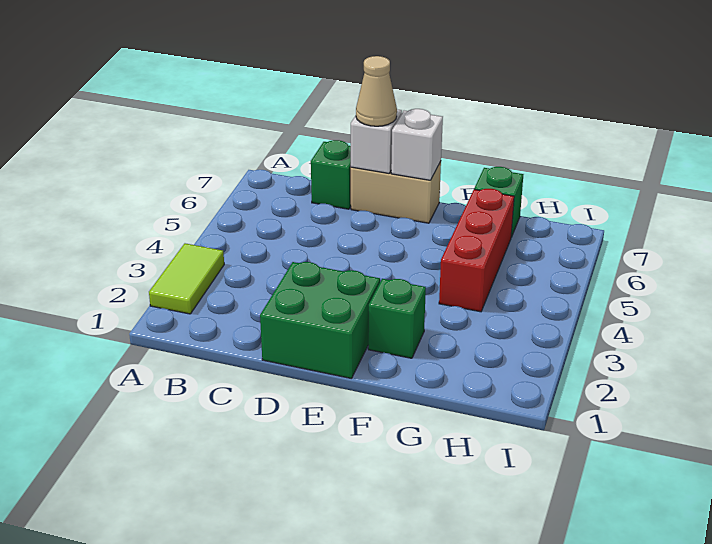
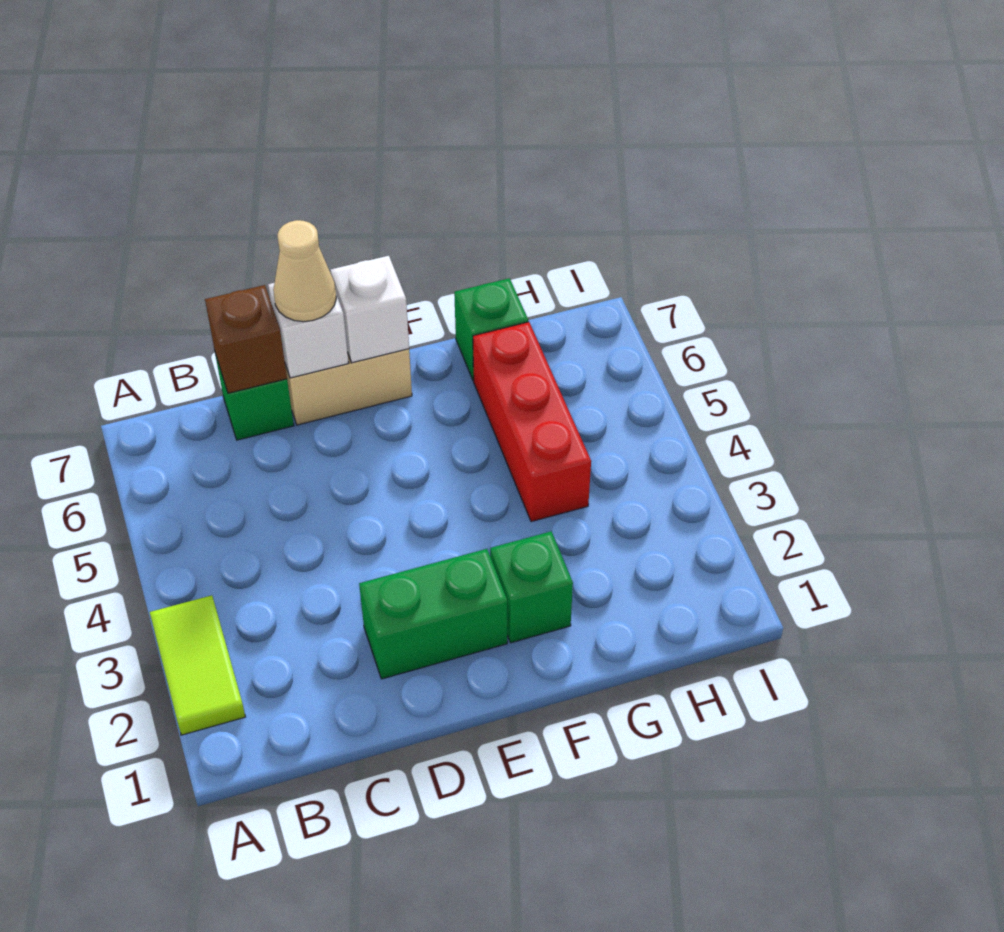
none -> brown 1x1 brick [205,285,287,393]
green 2x2 brick [260,262,380,379] -> green 1x2 brick [359,549,507,679]

